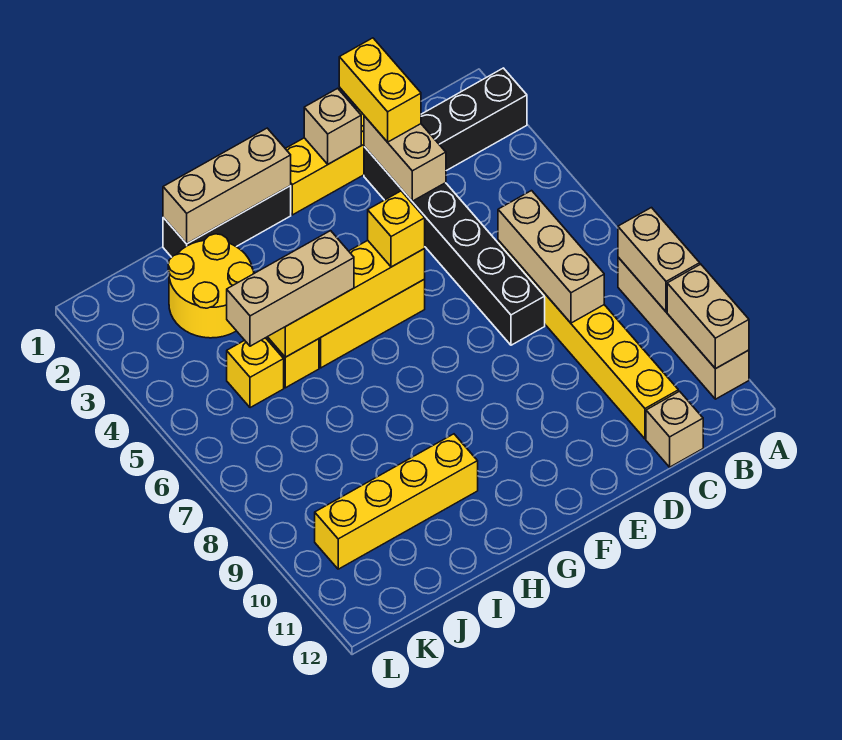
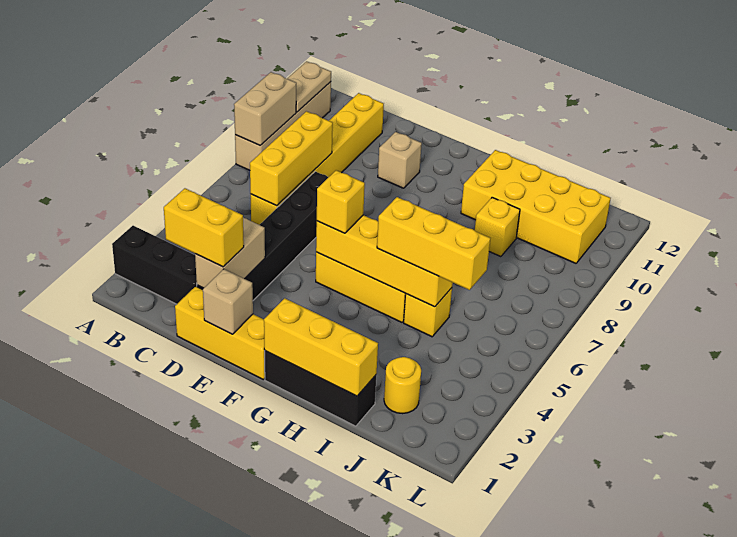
tan 1x2 brick [667,264,749,369] -> tan 1x2 plate [287,61,331,112]
tan 1x3 brick [498,191,604,323] -> yellow 1x3 brick [250,111,333,206]
tan 1x1 brick [646,391,703,467] -> tan 1x1 brick moved to [378,132,422,188]
yellow 1x2 brick [339,38,421,142] -> yellow 1x2 brick turned to [164,188,244,267]
tan 1x3 brick [163,128,291,244] -> yellow 1x3 brick [264,298,378,396]
tan 1x3 brick [227,231,354,346] -> yellow 1x3 brick [377,197,490,290]
yellow 1x4 brick [315,434,478,569] -> yellow 2x4 brick [461,150,611,263]
yellow 2x2 round brick [168,234,254,338] -> yellow 1x1 round brick [384,357,421,414]
yellow 1x1 brick [227,338,284,408] -> yellow 1x1 brick moved to [475,197,520,257]

